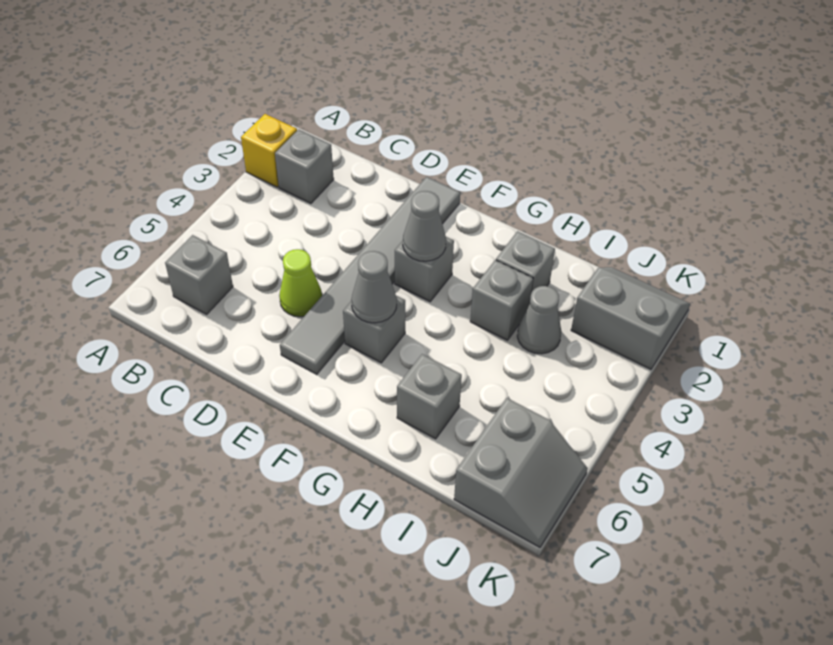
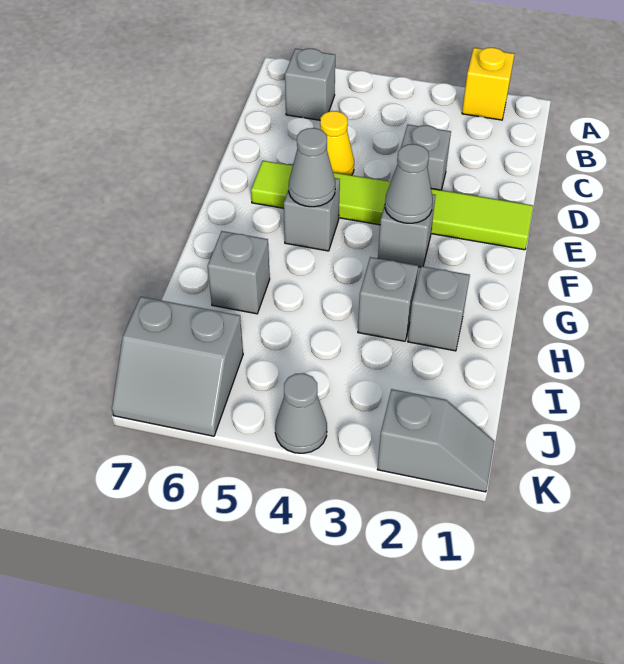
grey 1x1 brick [275,129,334,204] -> grey 1x1 brick moved to [401,125,451,190]
lime 1x1 cone [279,249,322,317] -> yellow 1x1 cone [320,111,354,175]
grey 1x6 tile [280,177,460,374] -> lime 1x6 tile [251,161,533,250]
grey 1x1 cone [517,286,561,354] -> grey 1x1 cone moved to [275,373,327,453]
grey 2x2 slope [571,267,690,369] -> grey 1x2 slope [377,389,495,492]

